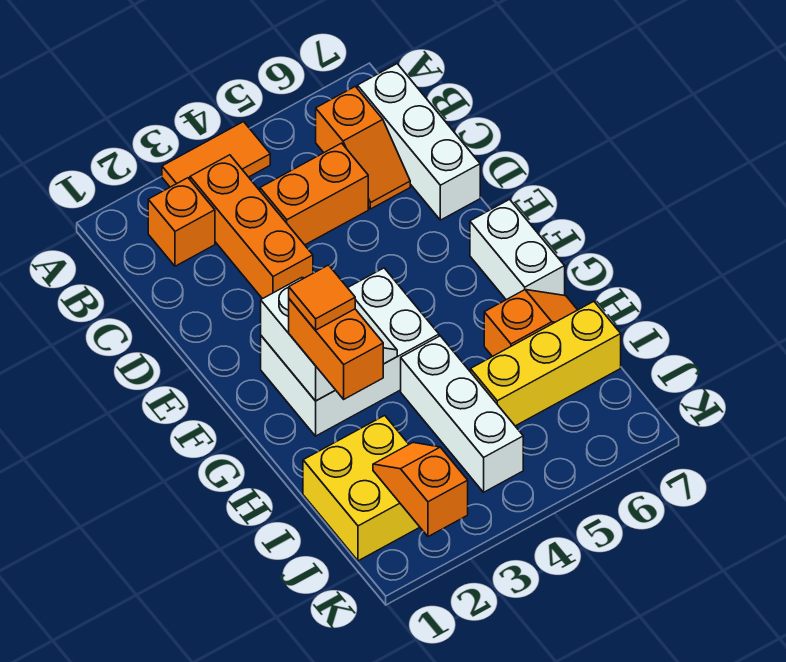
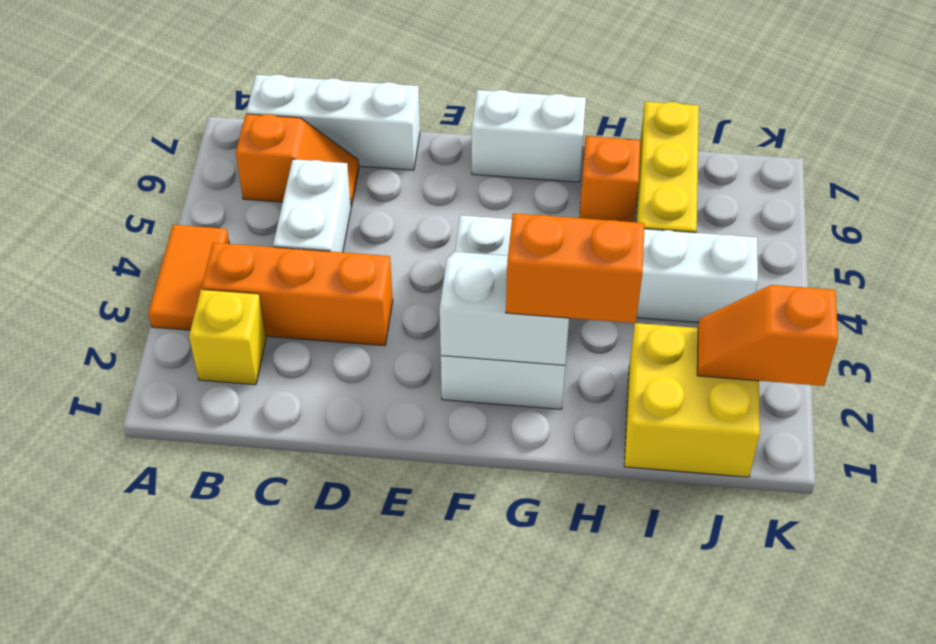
orange 1x1 brick [148,178,215,266] -> yellow 1x1 brick [189,289,266,385]
orange 1x2 brick [260,143,368,245] -> white 1x2 brick [273,159,351,252]
orange 1x1 tile [289,265,355,330] -> none

